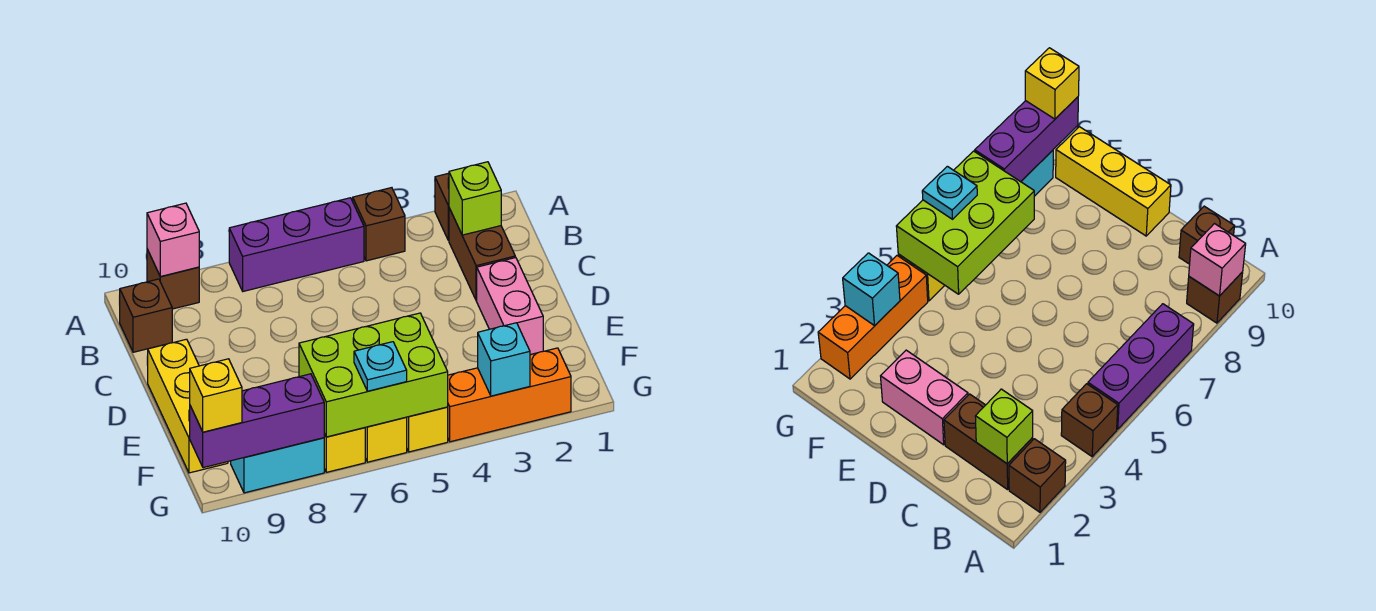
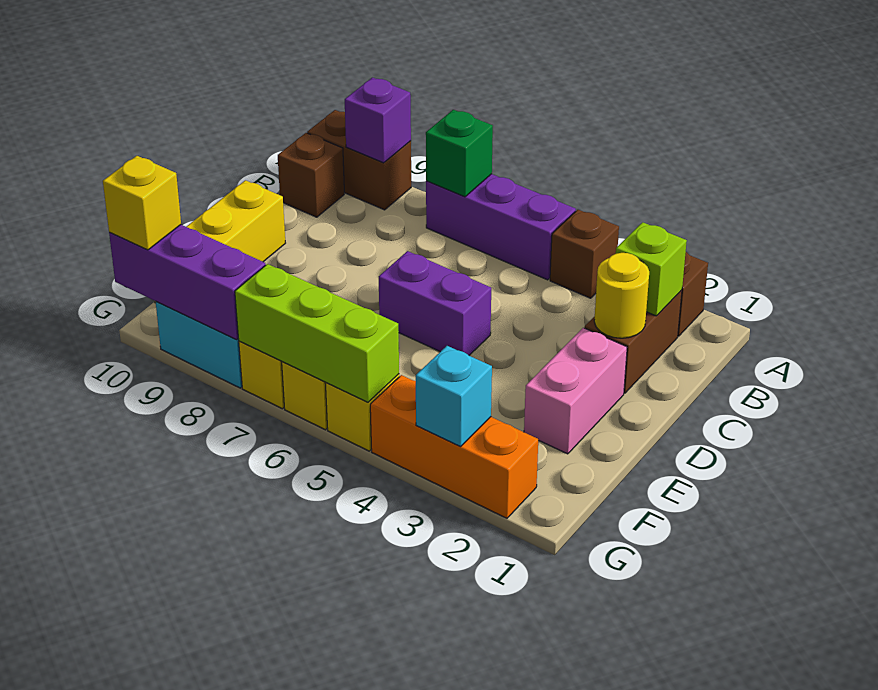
none -> green 1x1 brick [426,110,493,197]
brown 1x1 brick [147,249,199,309] -> brown 1x2 brick [307,110,411,210]
pink 1x1 brick [147,203,199,276] -> purple 1x1 brick [345,78,411,163]
none -> yellow 1x1 round brick [594,253,649,338]
none -> purple 1x2 brick [379,251,491,355]
lime 2x3 brick [299,313,448,437] -> lime 1x3 brick [235,264,399,402]
cyan 1x1 plate [354,342,407,391] -> none

